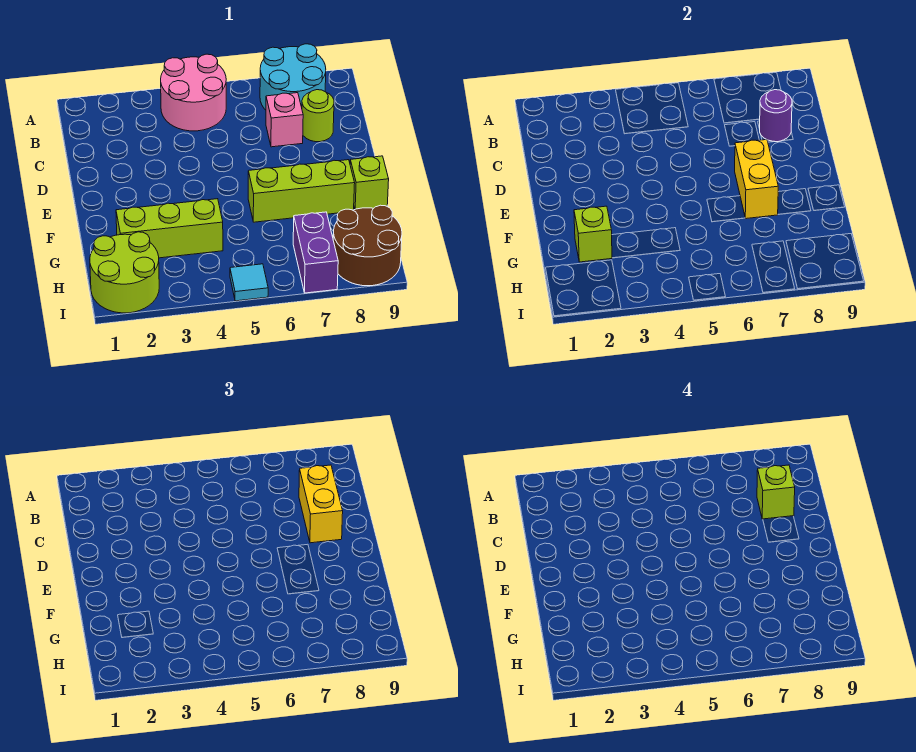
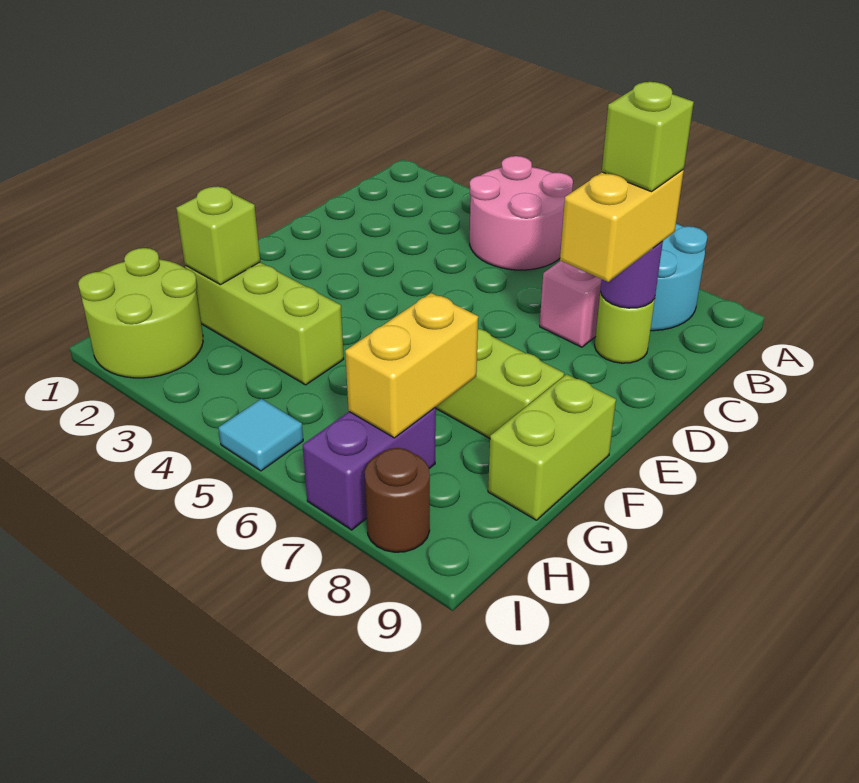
yellow 1x2 brick [735,139,778,219] -> yellow 1x2 brick moved to [345,293,478,438]
lime 1x1 brick [350,156,389,209] -> lime 1x2 brick [488,374,616,520]
brown 2x2 round brick [333,205,402,286] -> brown 1x1 round brick [365,448,430,552]

